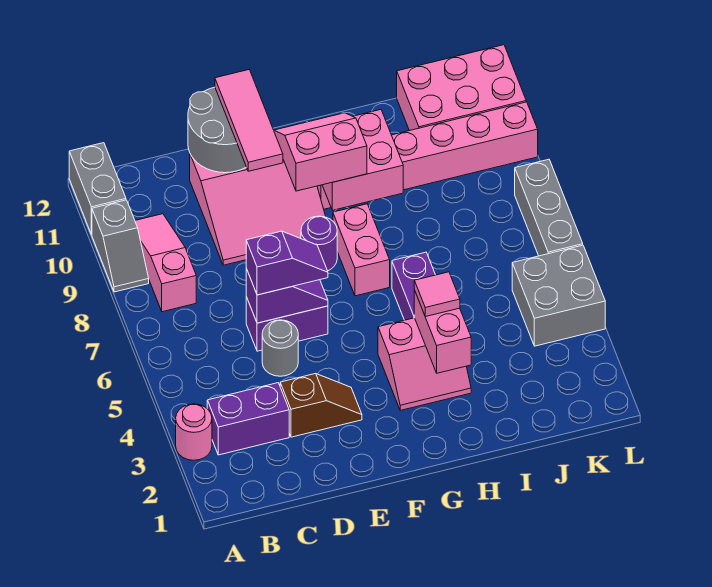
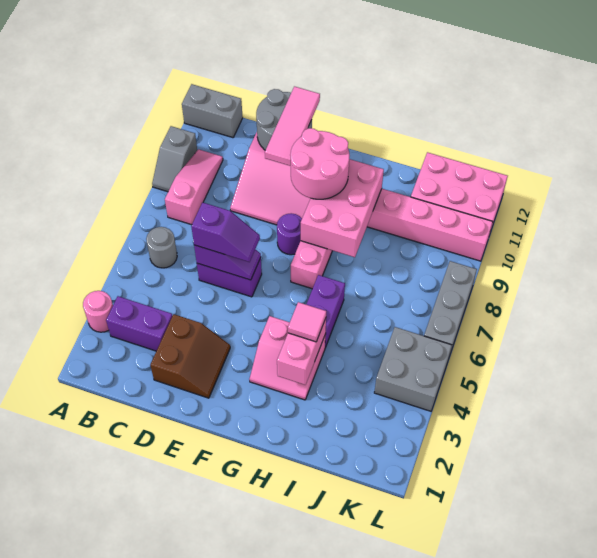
grey 1x2 brick [69,143,126,235] -> grey 1x2 brick turned to [182,84,243,138]
brown 1x2 slope [280,374,362,437] -> brown 2x2 slope [150,314,230,398]
grey 1x1 round brick [262,320,298,376] -> grey 1x1 round brick moved to [146,227,177,268]
pink 2x2 slope [274,113,367,191] -> pink 2x2 round brick [290,128,349,199]
pink 2x2 brick [322,110,403,210] -> pink 2x3 brick [301,159,384,257]

